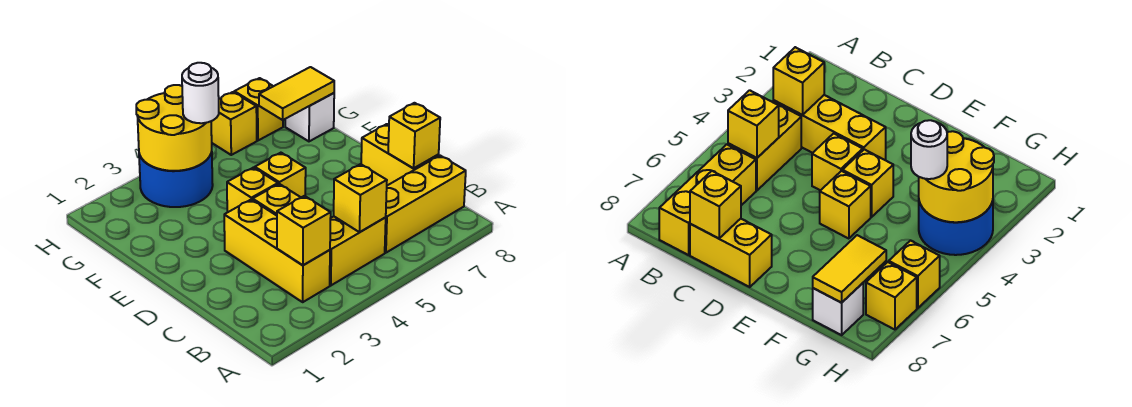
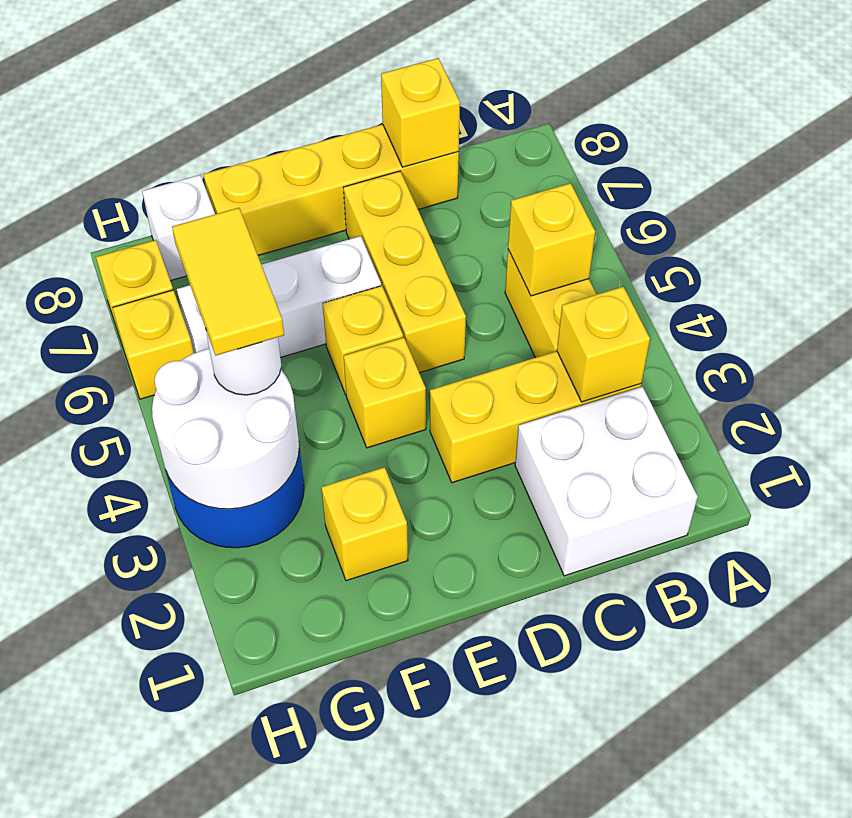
none -> white 2x2 brick [515,387,698,576]
yellow 1x3 brick [385,156,466,253] -> yellow 1x3 brick moved to [343,171,466,373]
yellow 1x2 brick [361,124,439,185] -> yellow 1x4 brick [203,124,459,255]
yellow 1x1 brick [253,184,301,216] -> yellow 1x1 brick moved to [321,467,408,581]
none -> white 1x3 brick [177,236,381,358]
yellow 2x2 round brick [136,85,212,171] -> white 2x2 round brick [152,349,299,509]
yellow 1x2 tile [259,67,334,120] -> yellow 1x2 tile moved to [172,208,284,355]

